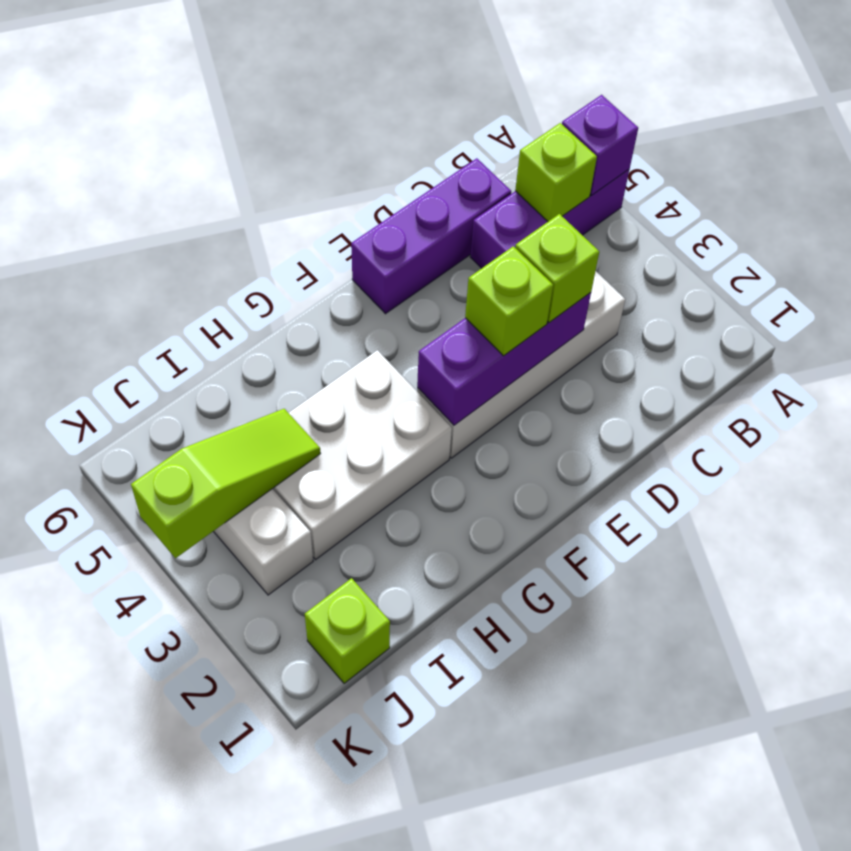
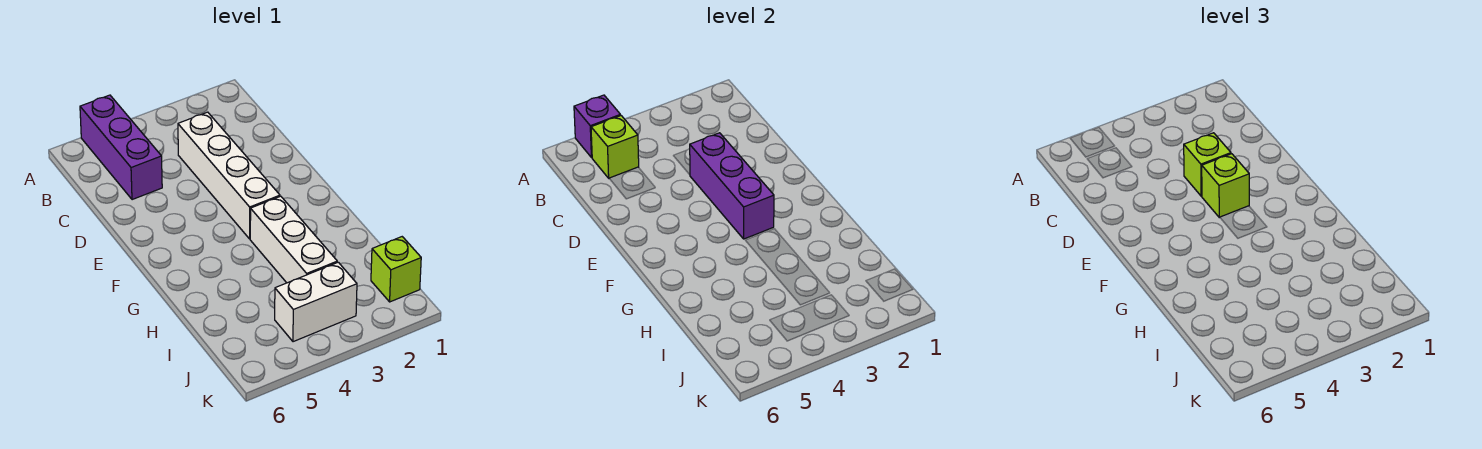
purple 1x3 brick [351,158,511,314] -> none
white 2x3 brick [273,350,452,560] -> white 1x3 brick [250,196,337,283]
lime 1x3 slope [131,409,321,558] -> none

